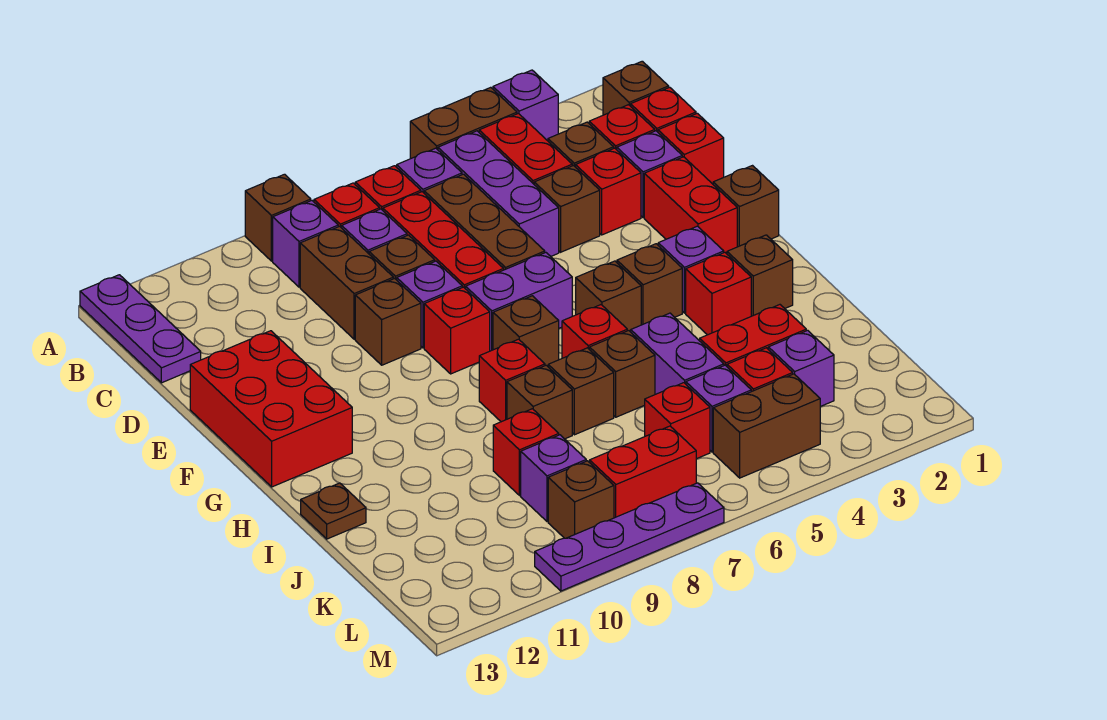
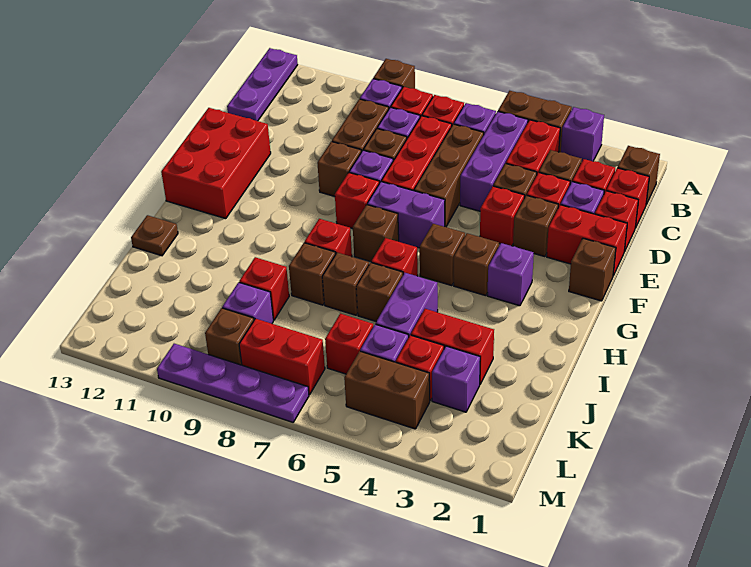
red 1x2 brick [644,157,737,254] -> red 1x2 brick turned to [547,205,627,276]
brown 1x1 brick [727,235,793,316] -> brown 1x1 brick moved to [513,195,558,257]
red 1x1 brick [686,252,751,335] -> red 1x1 brick moved to [480,186,525,246]

